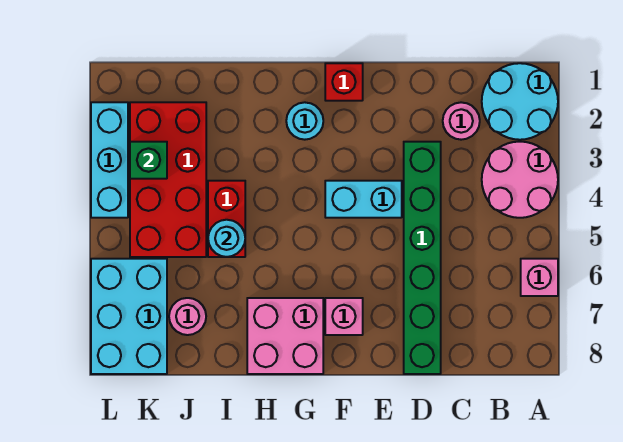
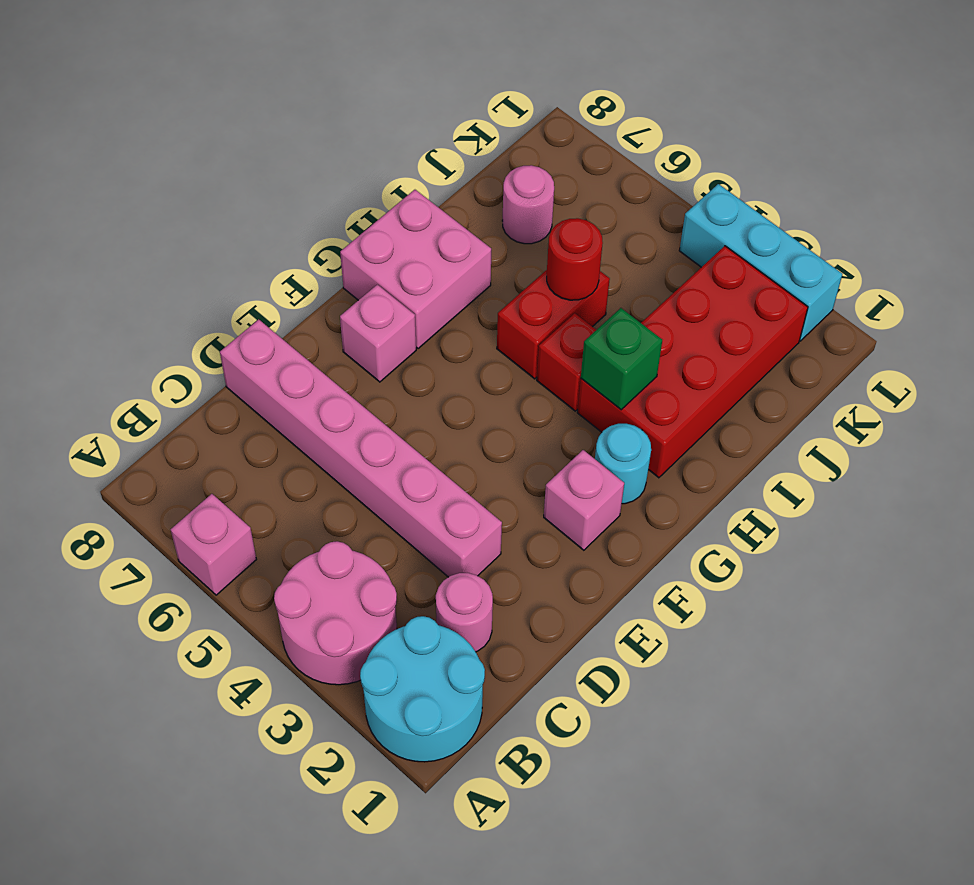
green 1x6 brick [404,142,441,374] -> pink 1x6 brick [220,319,502,577]
cyan 1x2 brick [325,181,402,218] -> none
red 1x1 brick [325,63,363,101] -> red 1x1 brick moved to [537,313,596,411]
none -> pink 1x1 brick [544,450,624,550]
red 1x2 brick [208,181,245,257] -> red 1x2 brick turned to [497,270,610,379]
cyan 1x1 round brick [208,220,245,257] -> red 1x1 round brick [547,218,603,300]
red 2x4 brick [130,102,206,257] -> red 2x4 brick turned to [577,246,808,478]
green 1x1 brick [130,142,167,179] -> green 1x1 brick moved to [581,308,662,410]
cyan 2x3 brick [91,259,167,374] -> none

